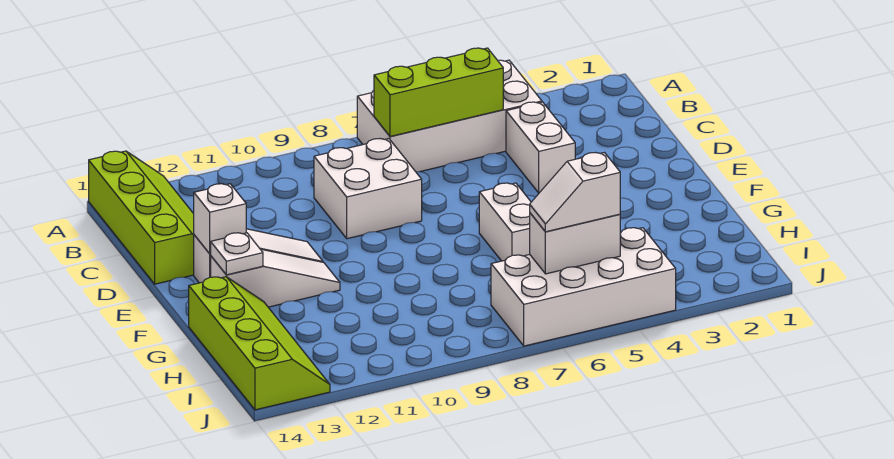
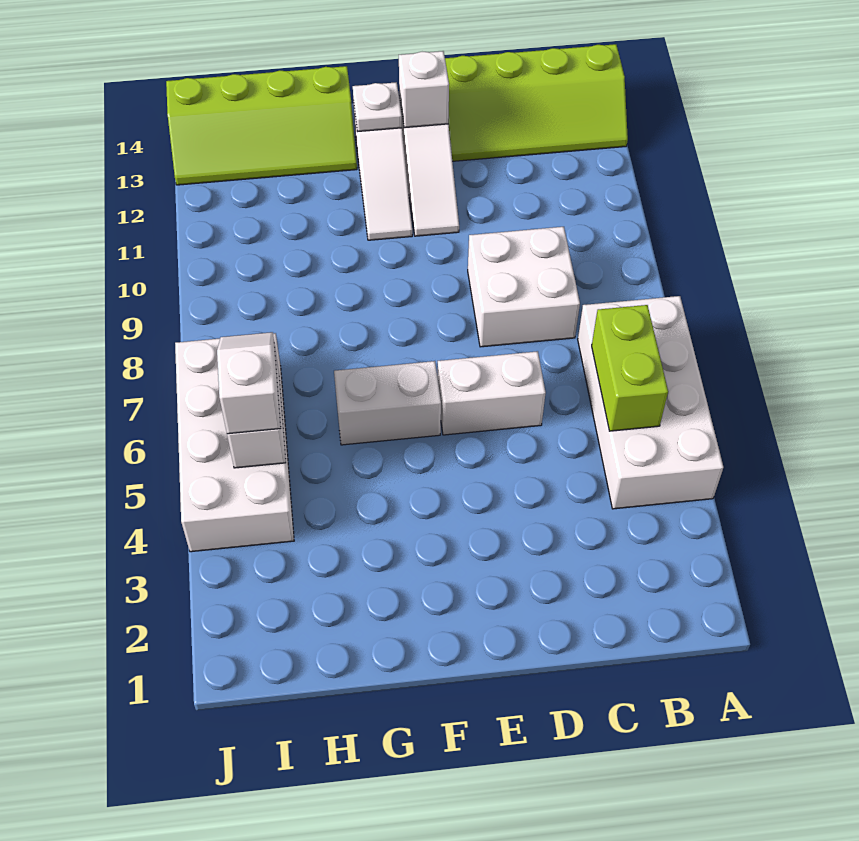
lime 1x3 brick [374,48,503,136] -> lime 1x2 brick [592,305,668,431]
white 1x2 brick [506,102,575,193] -> white 1x2 brick moved to [437,351,546,435]

